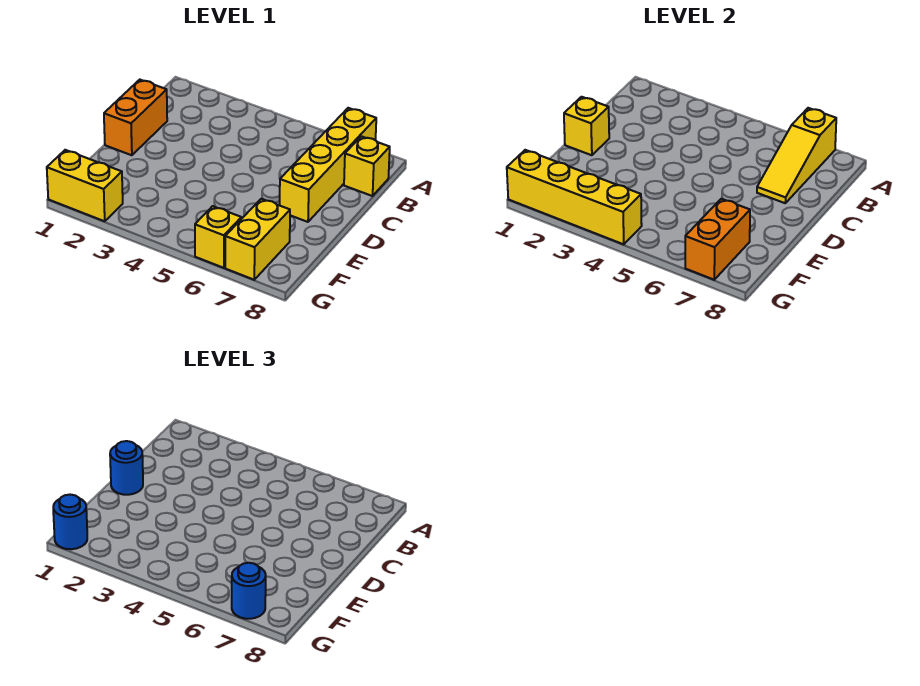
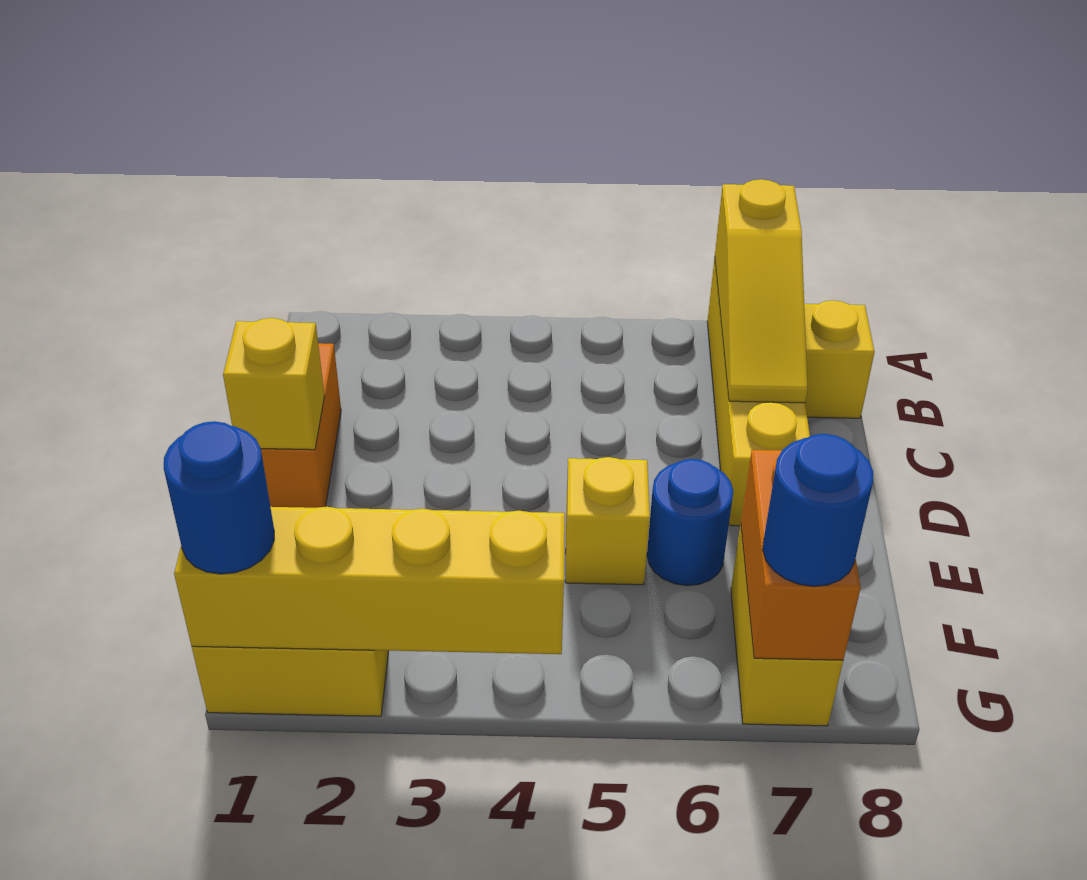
blue 1x1 round brick [110,441,143,495] -> blue 1x1 round brick moved to [647,459,733,586]
yellow 1x1 brick [195,206,241,268] -> yellow 1x1 brick moved to [565,457,650,585]

